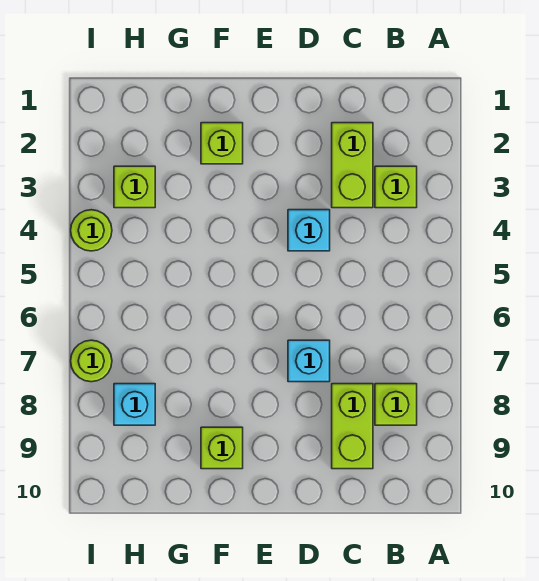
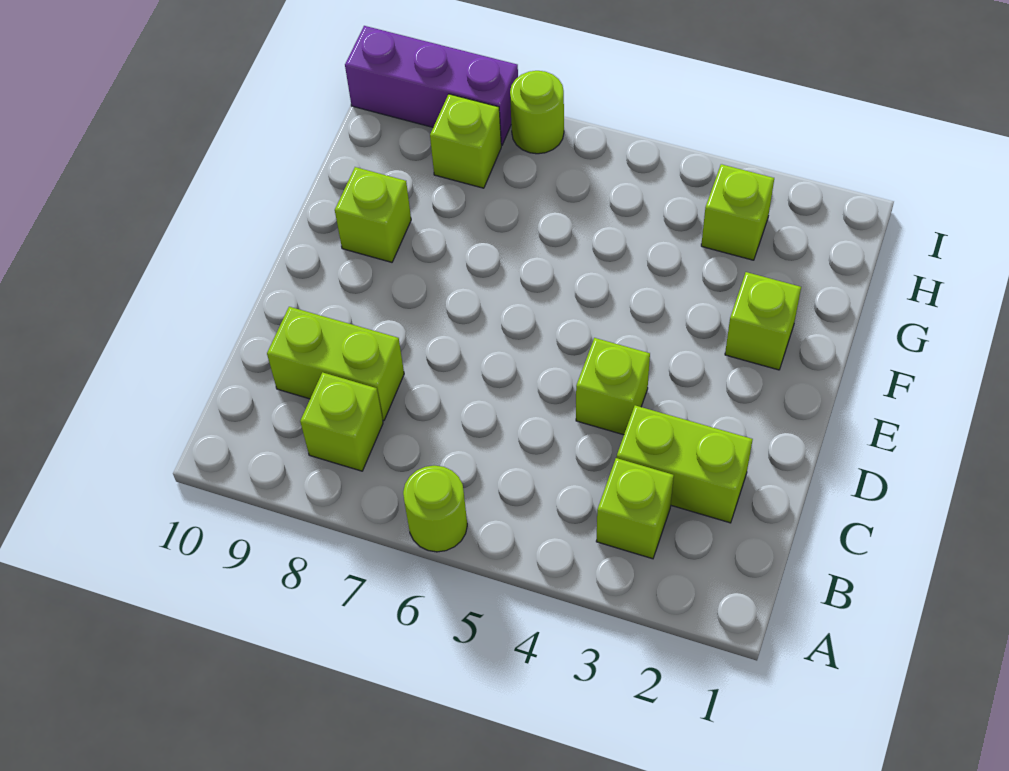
cyan 1x1 brick [288,210,330,251] -> lime 1x1 brick [576,338,650,435]
cyan 1x1 brick [288,340,330,382] -> none
cyan 1x1 brick [114,384,155,425] -> lime 1x1 brick [430,94,501,188]
lime 1x1 round brick [71,210,112,251] -> lime 1x1 round brick moved to [403,465,467,552]
none -> purple 1x3 brick [345,26,518,145]

